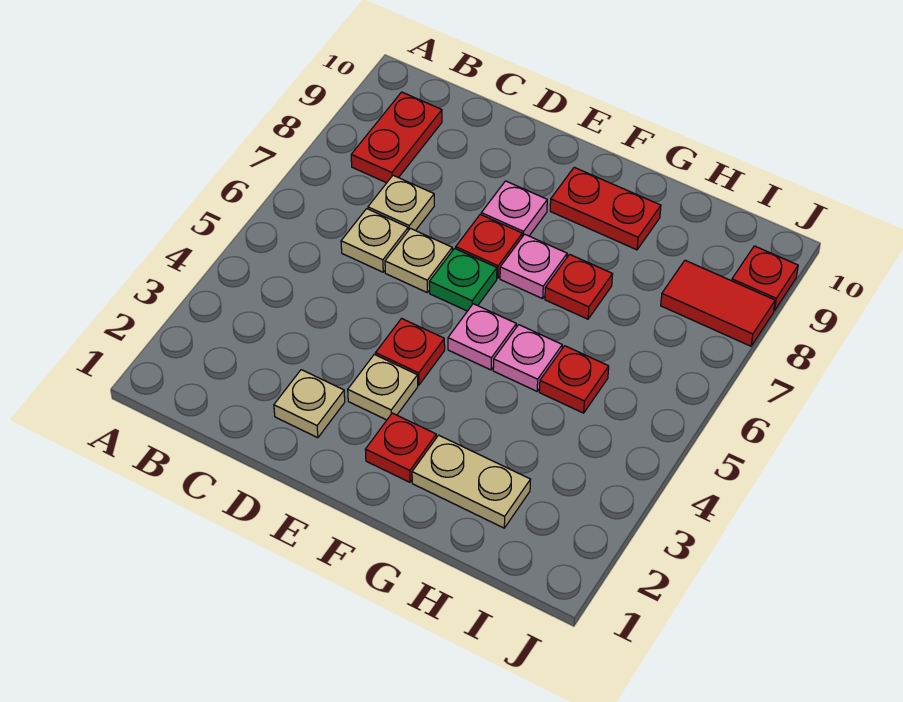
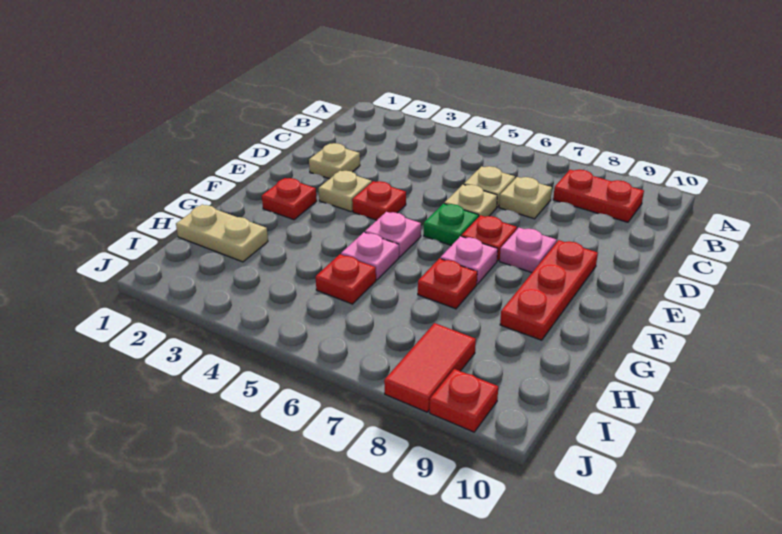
red 1x2 plate [550,167,661,250] -> red 1x3 plate [500,240,598,340]
tan 1x2 plate [412,435,531,528] -> tan 1x2 plate turned to [176,205,268,262]

